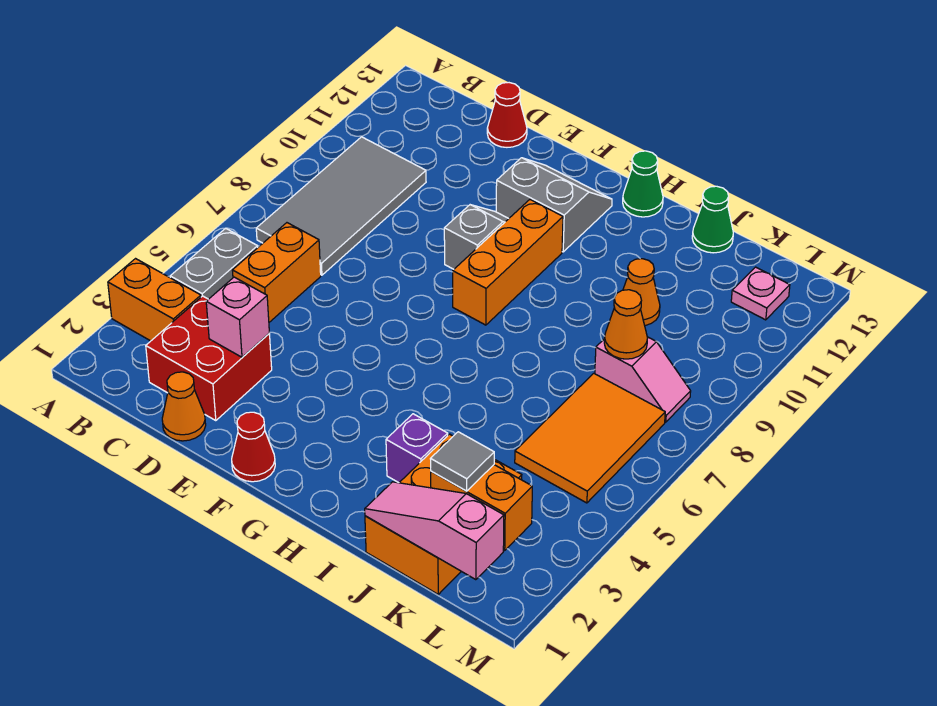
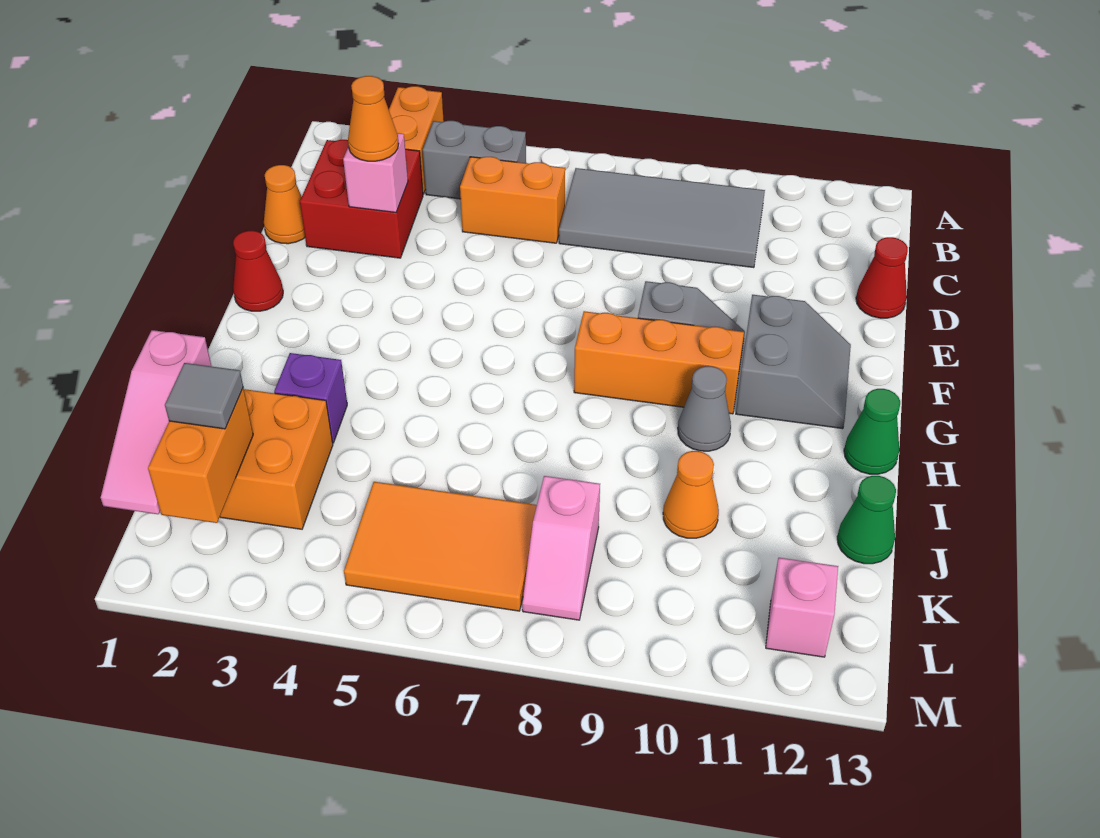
none -> grey 1x1 cone [678,366,731,451]
pink 1x3 slope [365,482,504,580] -> pink 1x3 slope turned to [101,330,211,514]
orange 1x1 cone [604,290,647,359] -> orange 1x1 cone moved to [348,76,399,161]
pink 1x1 plate [731,267,790,320] -> pink 1x1 brick [766,558,838,657]

